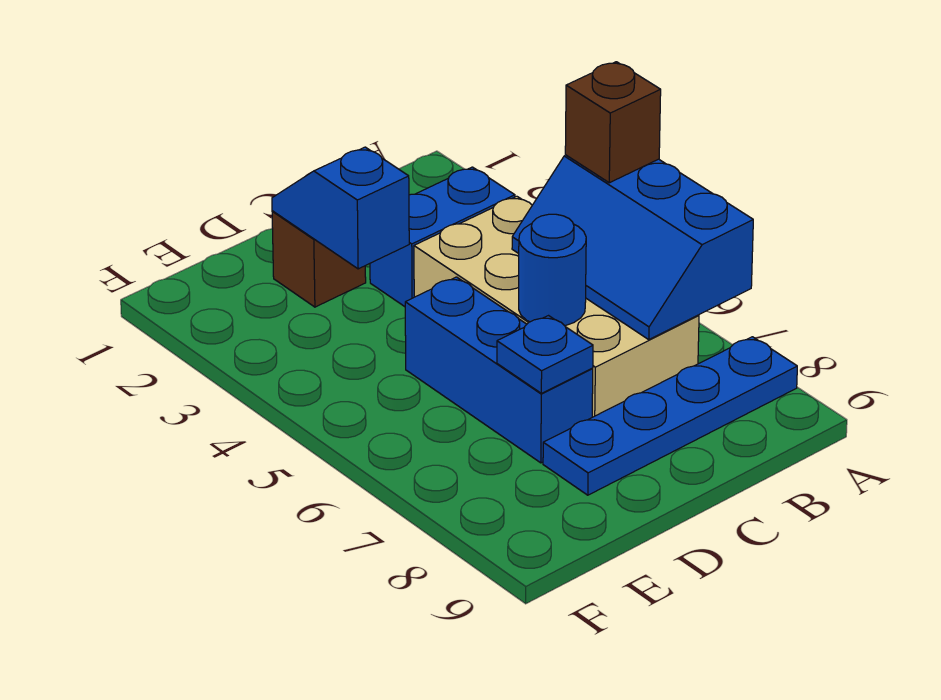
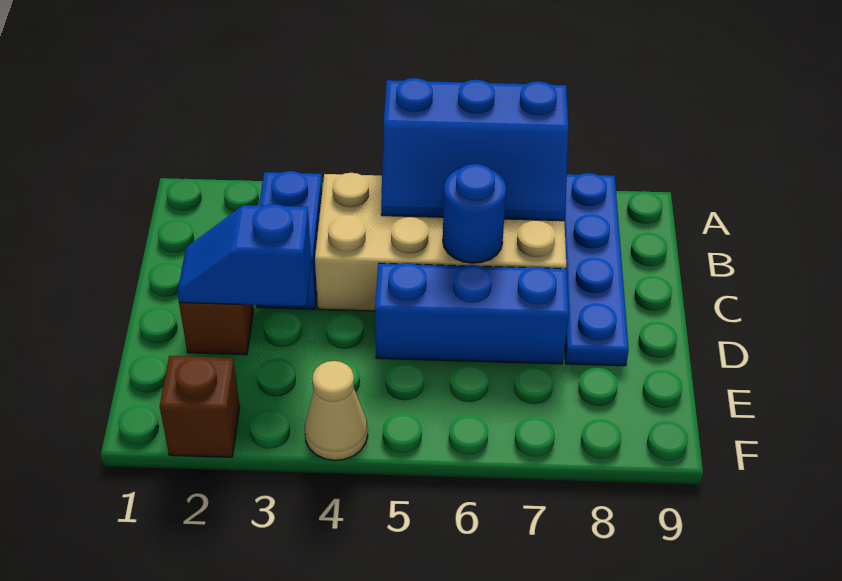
brown 1x1 brick [565,62,661,183] -> brown 1x1 brick moved to [160,356,240,457]
blue 1x1 plate [497,316,593,393] -> none
none -> tan 1x1 cone [304,361,368,460]

